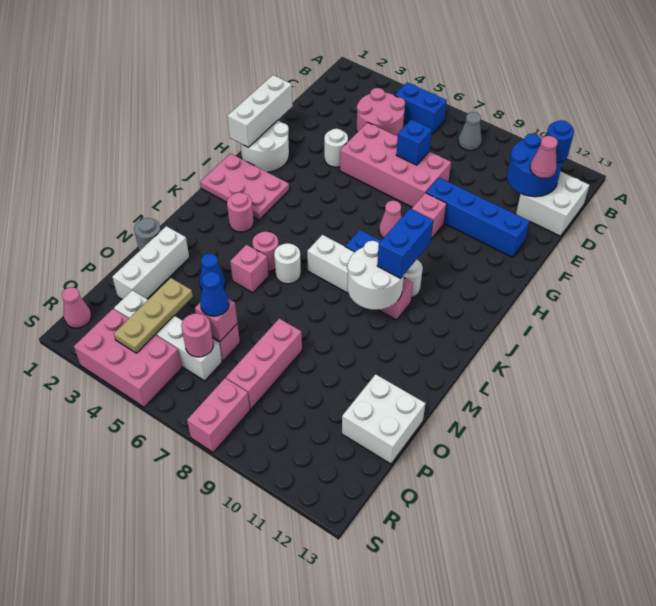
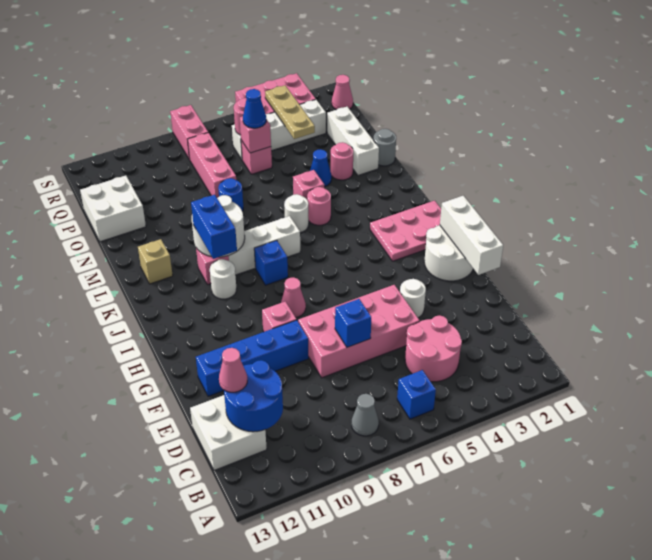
blue 1x2 brick [395,82,447,134] -> blue 1x1 brick [397,370,436,419]
blue 1x1 round brick [546,120,574,162] -> blue 1x1 round brick moved to [218,178,243,211]
pink 1x1 round brick [227,192,254,232] -> pink 1x1 round brick moved to [331,142,353,180]
none -> tan 1x1 brick [138,239,173,284]

